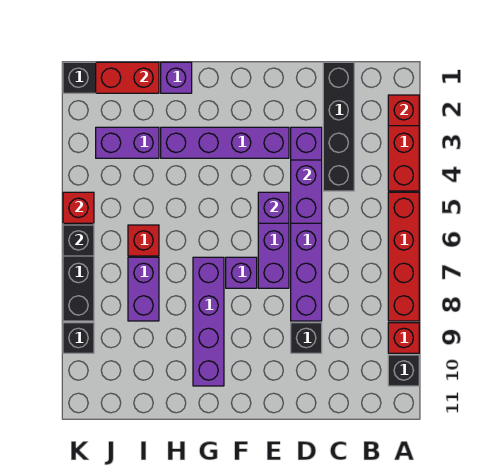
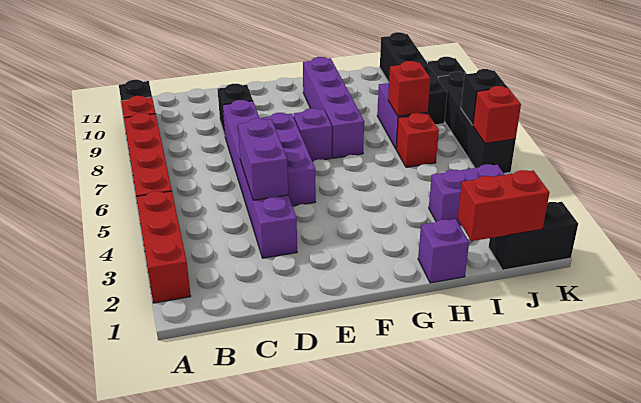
red 1x1 brick [388,95,419,126] -> red 1x1 brick moved to [388,61,430,116]
black 1x4 brick [323,62,354,191] -> black 1x4 brick moved to [380,32,447,124]
purple 1x4 brick [161,127,289,158] -> none
purple 1x1 brick [258,192,289,223] -> none

